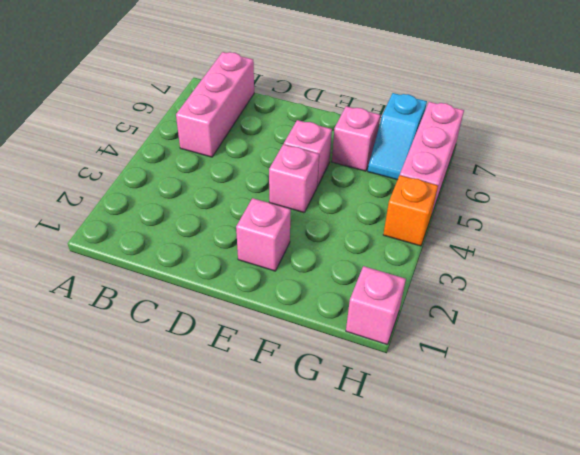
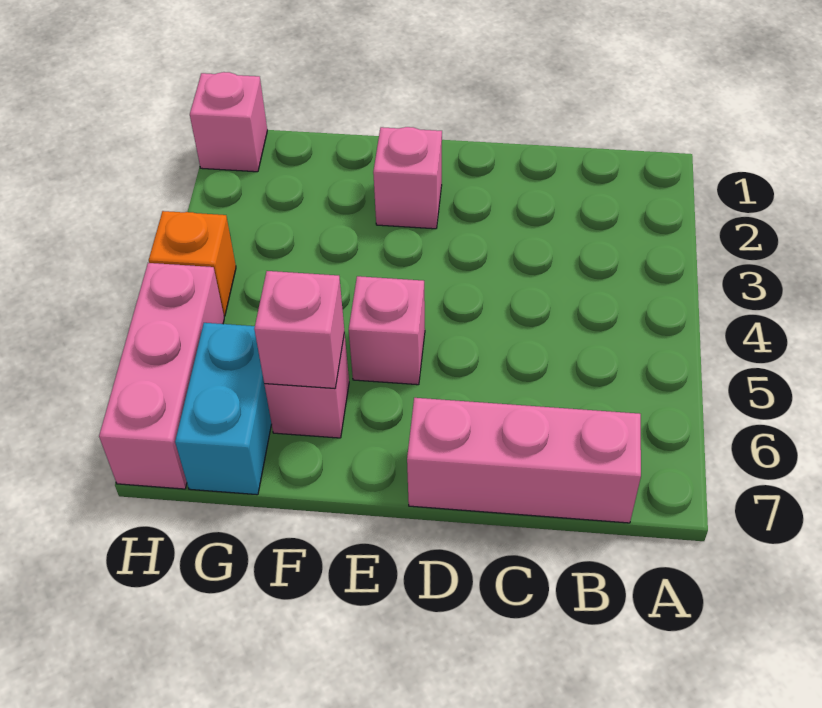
pink 1x3 brick [176,52,254,157] -> pink 1x3 brick turned to [407,398,641,523]
pink 1x1 brick [269,144,319,213] -> pink 1x1 brick moved to [254,271,344,388]
cyan 1x2 slope [368,93,427,180] -> cyan 1x2 brick [175,323,272,495]

